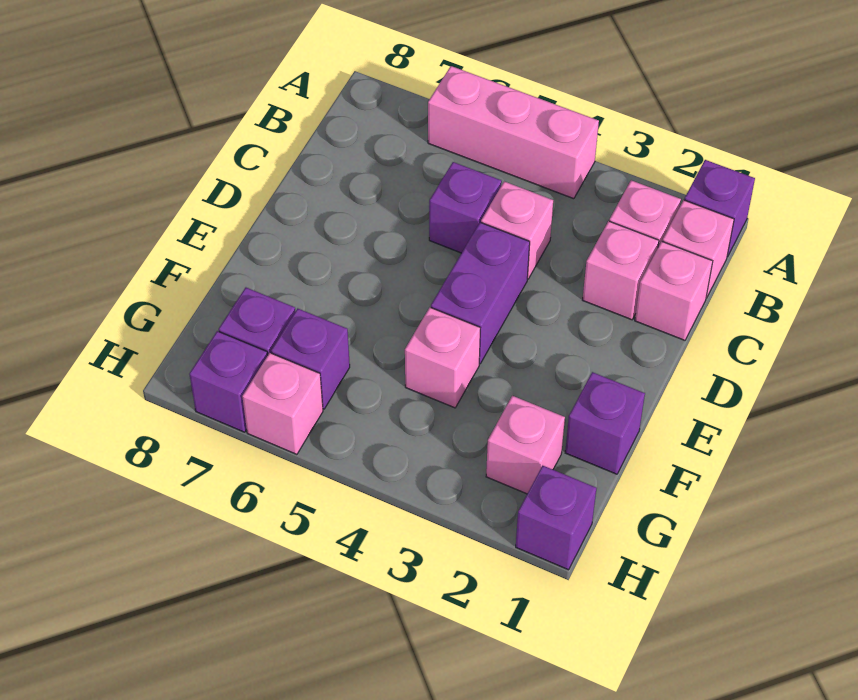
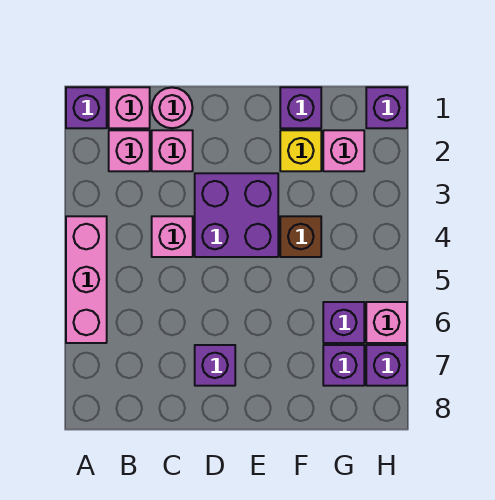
pink 1x1 brick [635,242,713,340] -> pink 1x1 round brick [152,88,192,128]
purple 1x1 brick [429,162,502,253] -> purple 1x1 brick moved to [195,345,235,386]
purple 1x2 brick [431,222,530,364] -> purple 2x2 brick [195,173,278,257]
none -> yellow 1x1 brick [280,130,321,171]
pink 1x1 brick [405,307,480,408] -> brown 1x1 brick [280,216,321,257]

